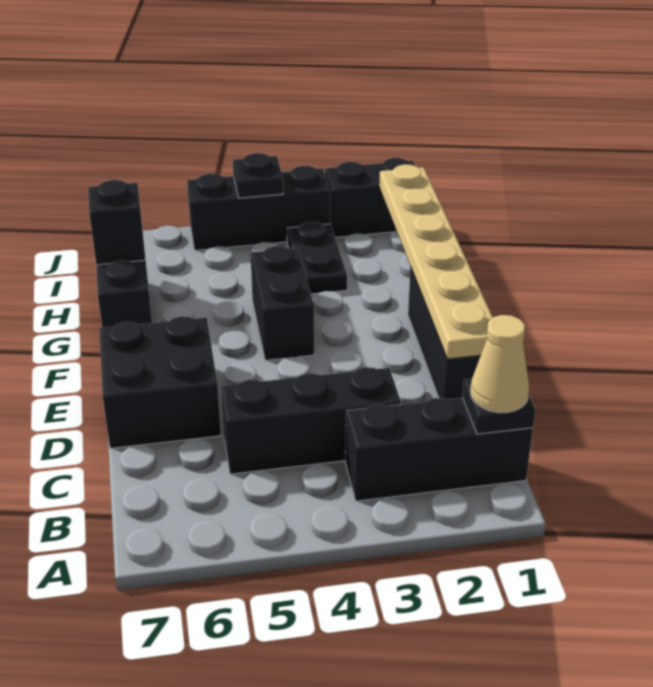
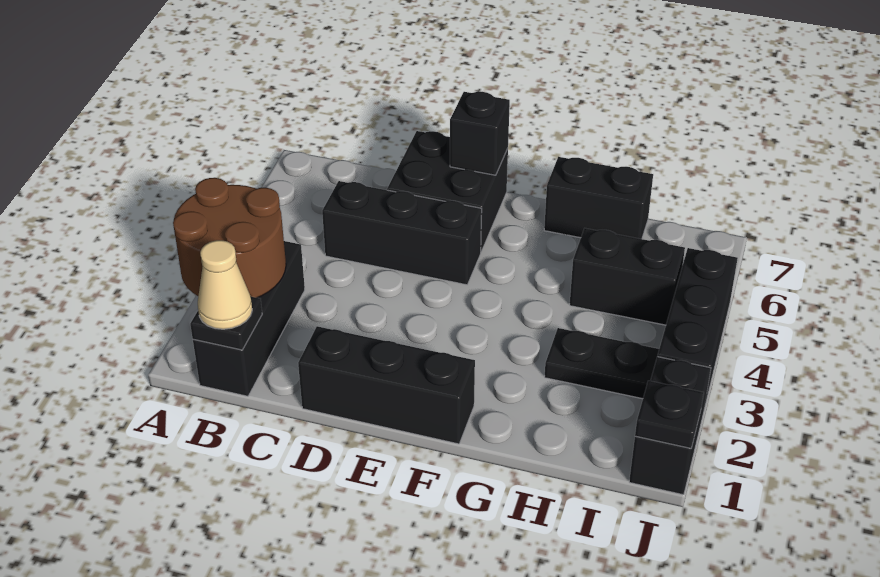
none -> brown 2x2 round brick [173,178,286,298]
black 1x3 brick [221,367,401,474] -> black 1x3 brick turned to [322,181,482,285]
tan 1x6 plate [379,164,493,359] -> none
black 1x2 brick [250,246,314,360] -> black 1x2 brick moved to [570,228,685,325]
black 1x1 brick [88,180,146,265] -> black 1x1 brick moved to [450,92,510,175]
black 1x1 plate [233,153,284,198] -> black 1x1 plate moved to [635,381,704,448]

